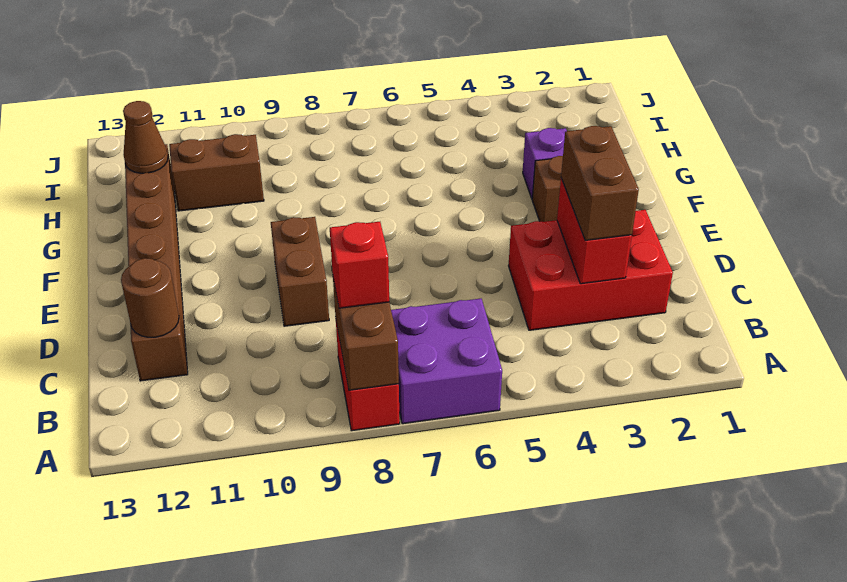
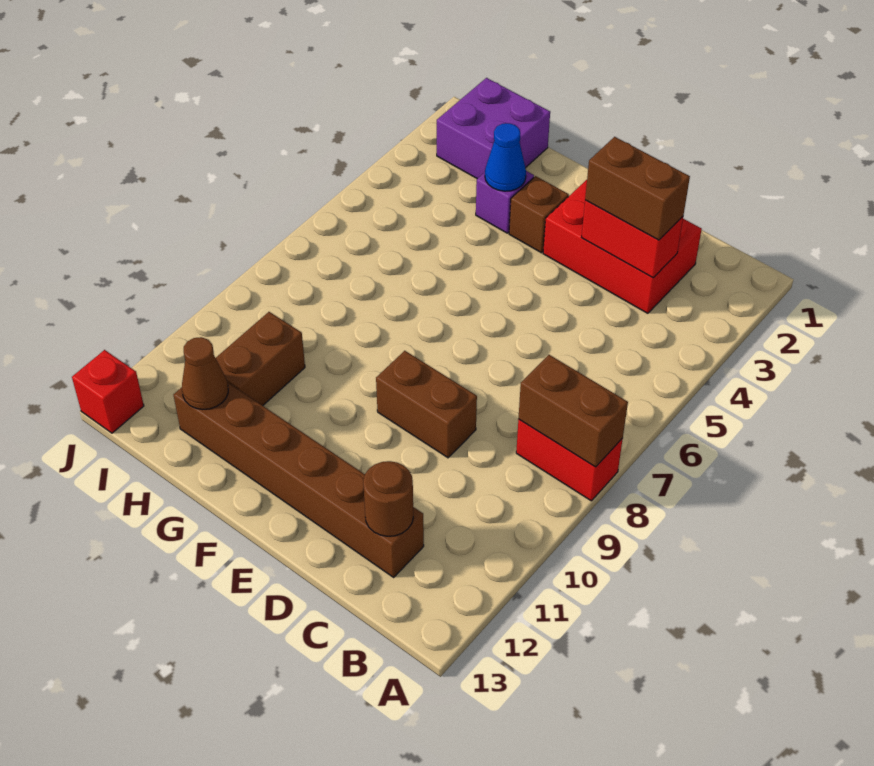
purple 2x2 brick [391,299,502,424] -> purple 2x2 brick moved to [437,78,550,179]
red 1x1 brick [330,222,389,308] -> red 1x1 brick moved to [72,350,144,433]
red 2x3 brick [509,210,673,330] -> red 2x3 brick turned to [543,180,702,313]
none -> blue 1x1 cone [485,123,526,191]

